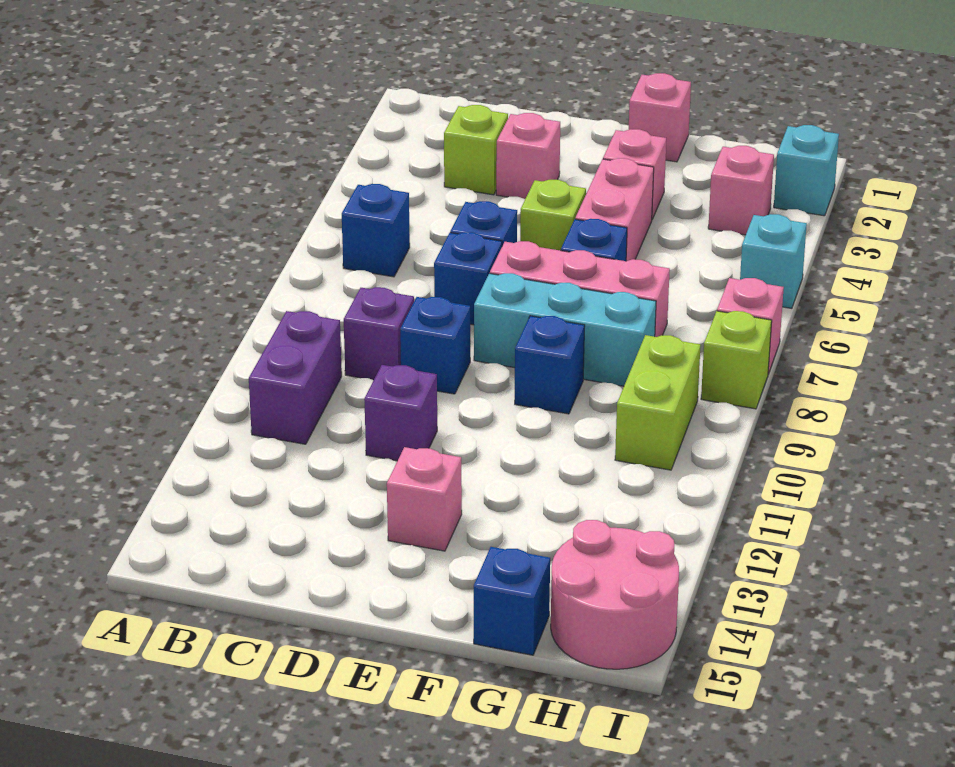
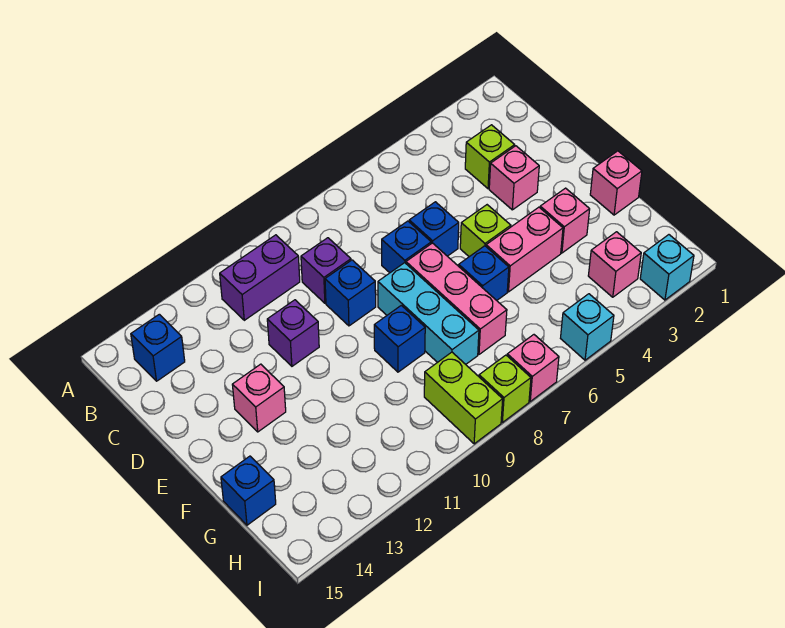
blue 1x1 brick [342,184,410,277] -> blue 1x1 brick moved to [131,314,185,381]
lime 1x2 brick [615,335,701,470] -> lime 1x2 brick turned to [424,352,503,444]
pink 2x2 round brick [551,520,679,669] -> none

